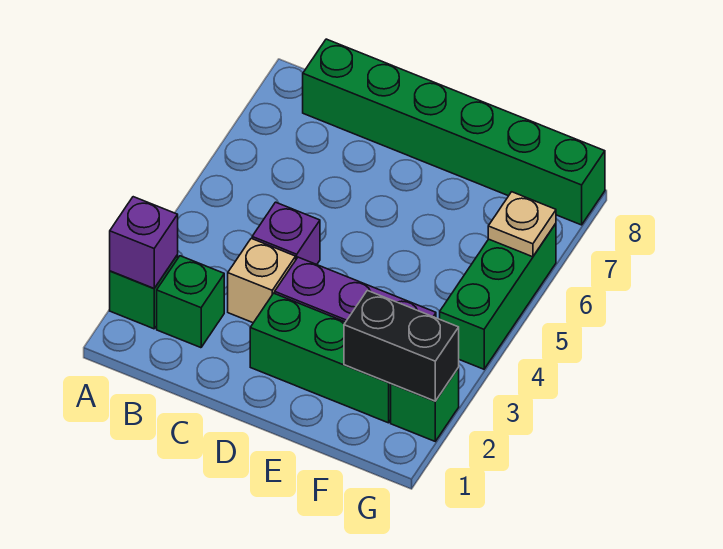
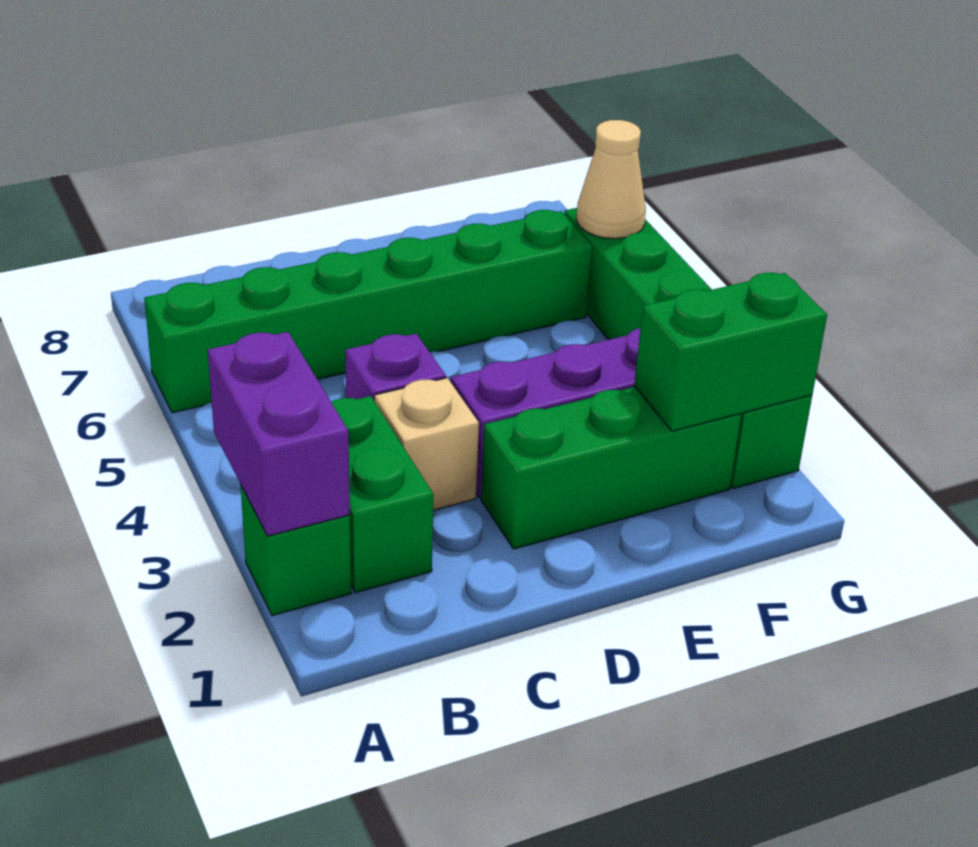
purple 1x1 brick [110,197,178,288] -> purple 1x2 brick [208,332,350,536]
green 1x1 brick [157,256,224,348] -> green 1x2 brick [331,396,433,593]
green 1x6 brick [303,39,605,225] -> green 1x6 brick moved to [144,210,592,413]
black 1x2 brick [344,290,459,401] -> green 1x2 brick [634,273,827,431]
tan 1x1 plate [488,192,556,257] -> tan 1x1 cone [577,120,646,239]

